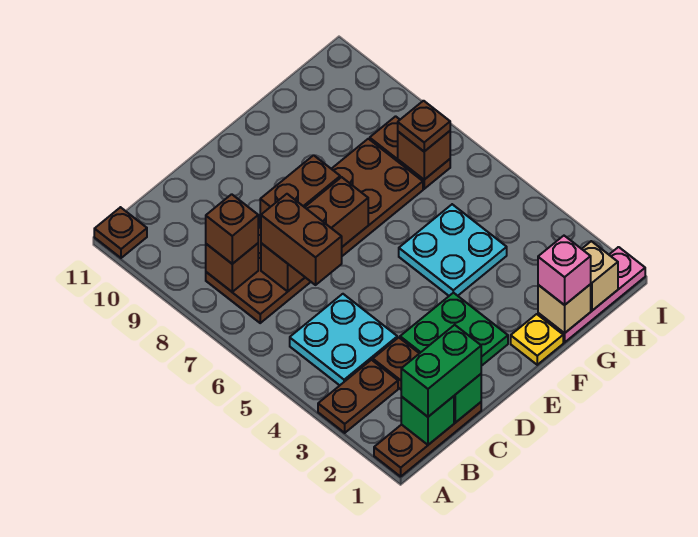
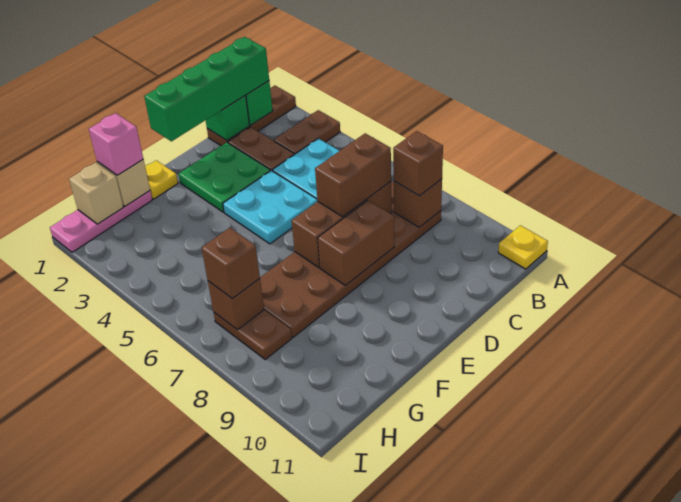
brown 1x1 plate [94,207,147,258] -> yellow 1x1 plate [498,225,548,269]
green 1x2 brick [401,325,481,417] -> green 1x4 brick [144,37,269,141]
brown 1x2 brick [261,194,342,285] -> brown 1x2 brick turned to [315,133,391,217]
cyan 2x2 plate [399,204,507,296] -> cyan 2x2 plate moved to [223,170,318,244]
brown 1x1 plate [398,101,450,151] -> brown 1x1 brick [202,228,260,299]

